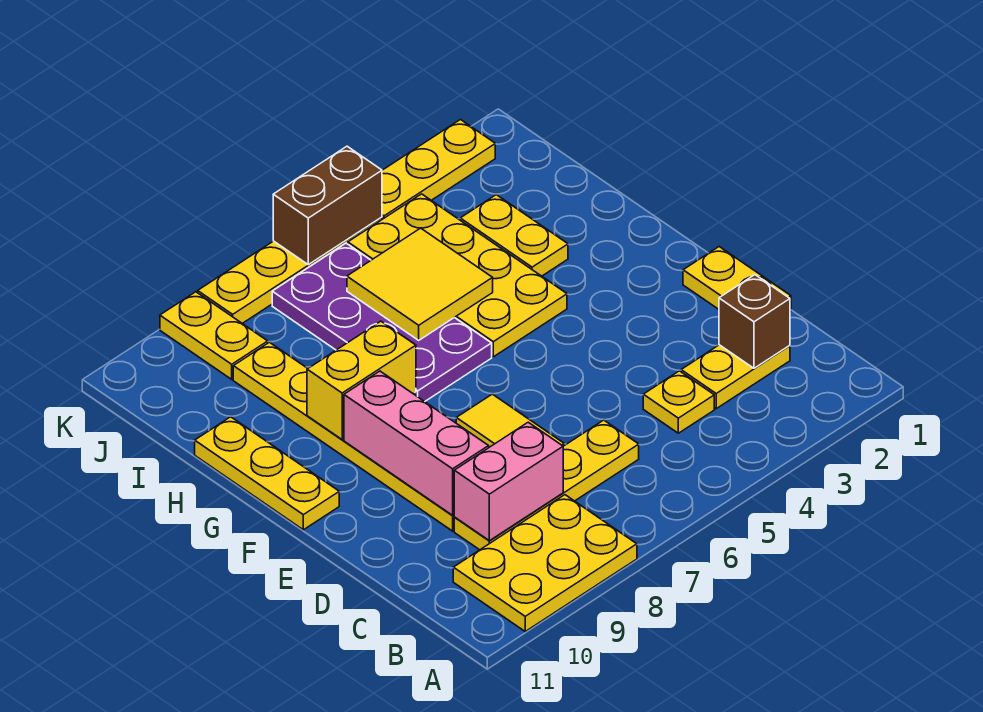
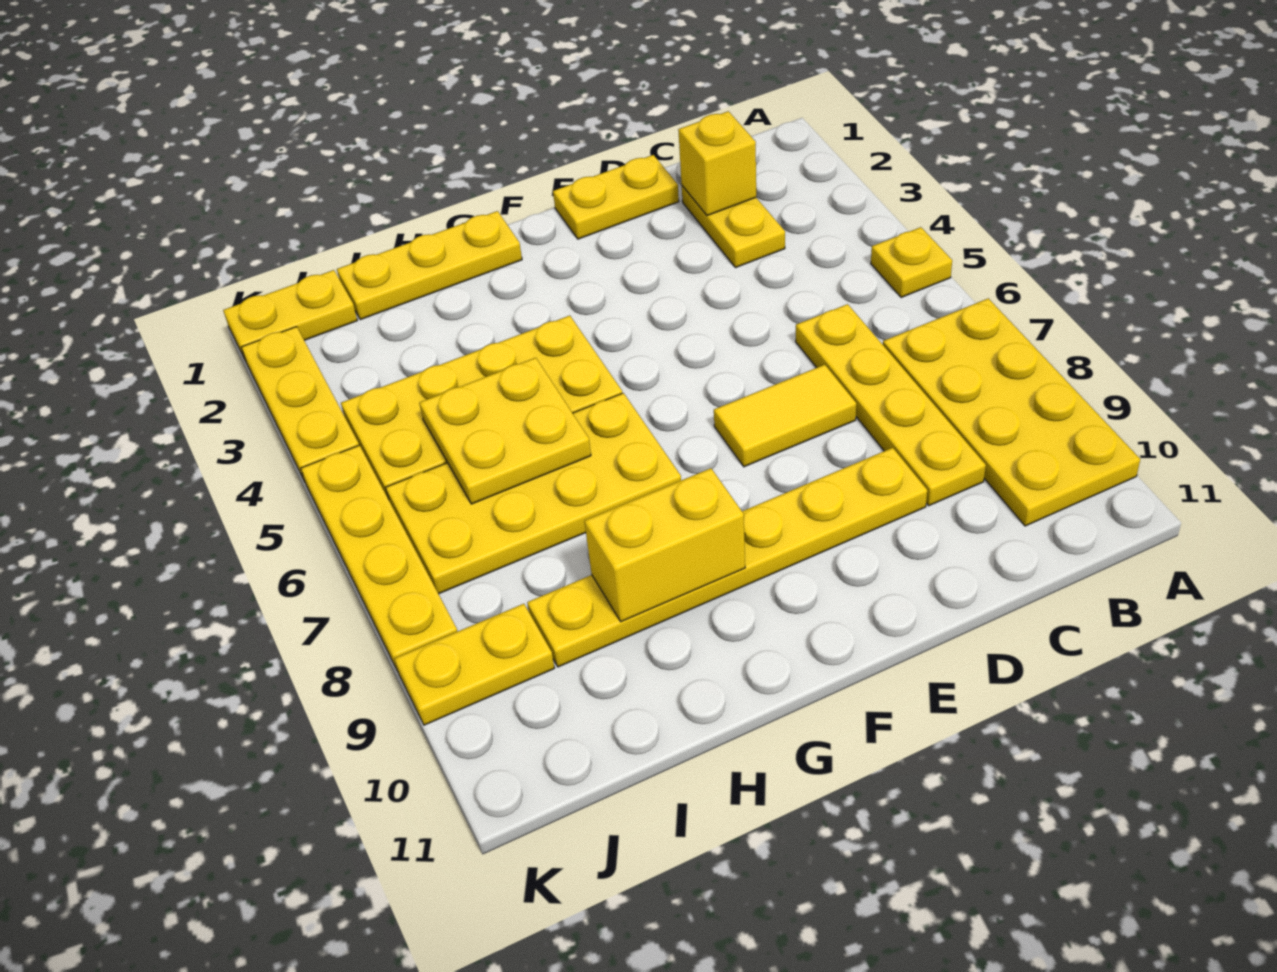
yellow 2x3 plate [453,495,637,631] -> yellow 2x4 plate [883,298,1140,526]
brown 1x1 brick [719,275,790,368] -> yellow 1x1 brick [678,111,756,216]
yellow 1x1 plate [643,371,714,433] -> yellow 1x1 plate moved to [871,227,952,298]
pink 1x2 brick [454,422,563,541] -> none
pink 1x3 brick [344,371,489,515] -> none
yellow 1x3 plate [195,417,339,530] -> yellow 1x3 plate moved to [337,211,522,320]
purple 2x4 plate [272,243,492,402] -> yellow 2x4 plate [386,393,681,594]
yellow 1x2 brick [307,321,416,439] -> yellow 1x2 brick turned to [584,468,745,622]
yellow 1x2 plate [460,195,568,276] -> yellow 1x2 plate moved to [223,270,357,361]
yellow 2x2 tile [347,228,493,340] -> yellow 2x2 plate [419,358,591,504]
brown 1x2 brick [273,146,382,265] -> none

